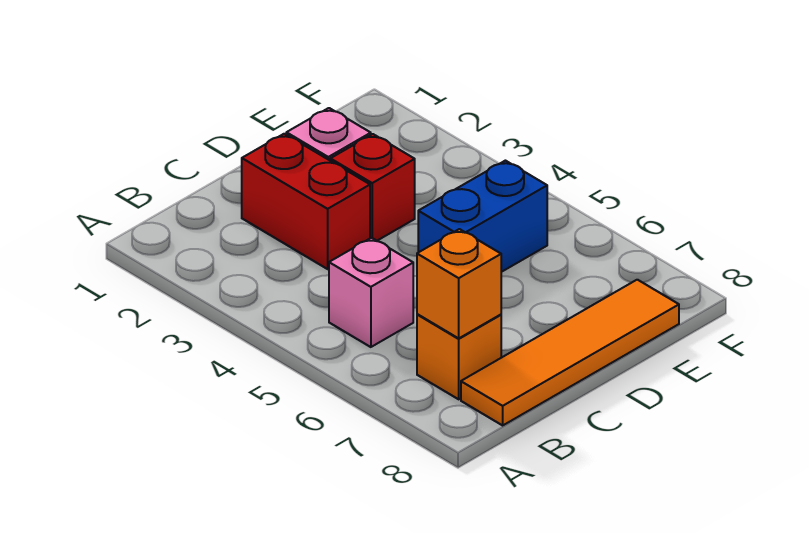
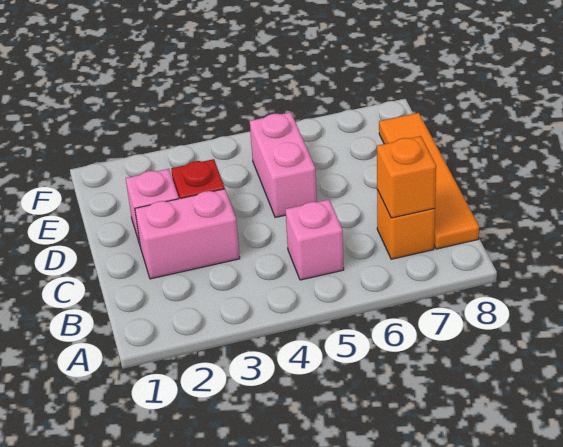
red 1x2 brick [242,134,370,269] -> pink 1x2 brick [135,189,240,279]
blue 1x2 brick [418,161,547,272] -> pink 1x2 brick [250,112,317,217]

